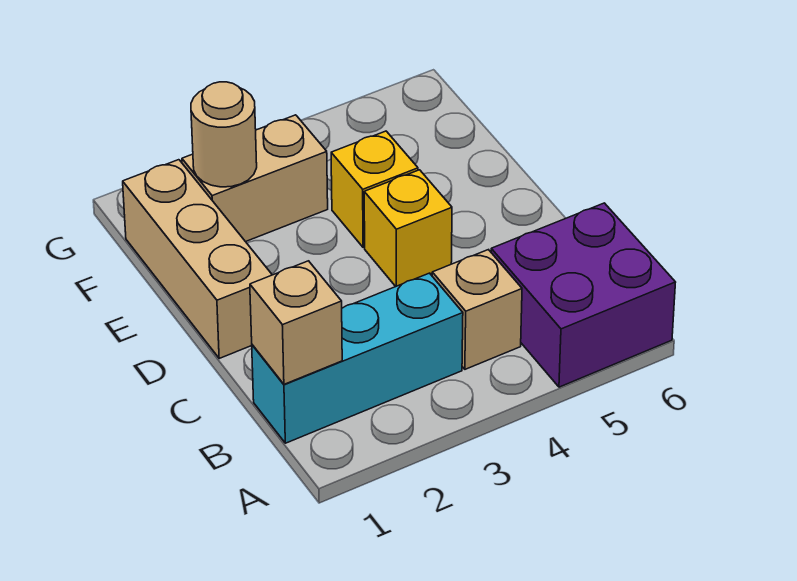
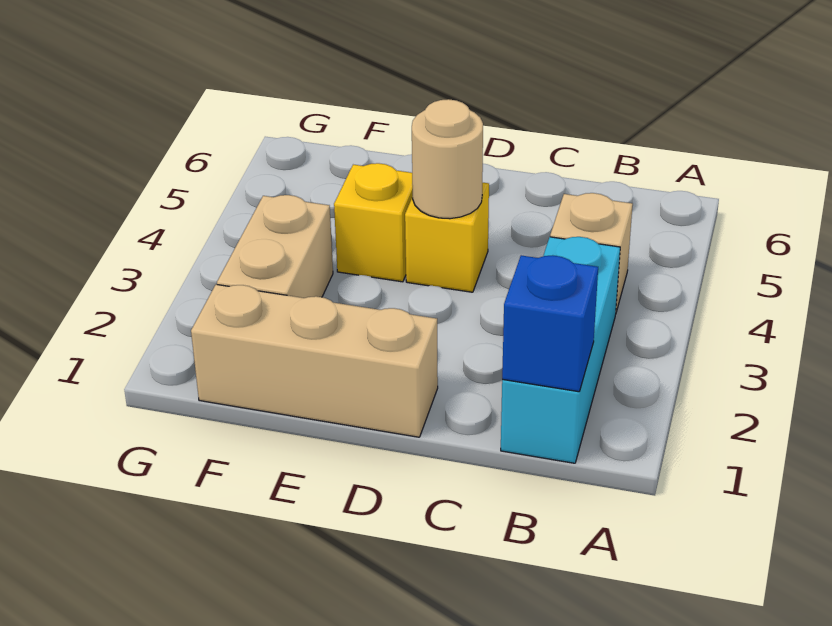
purple 2x2 brick [491,203,676,387] -> none
tan 1x1 brick [250,261,342,384] -> blue 1x1 brick [502,255,598,392]
tan 1x1 round brick [191,82,257,187] -> tan 1x1 round brick moved to [412,99,483,219]

